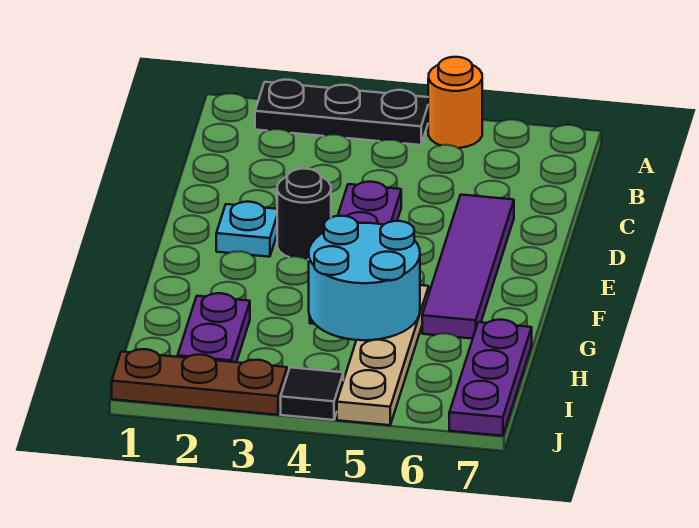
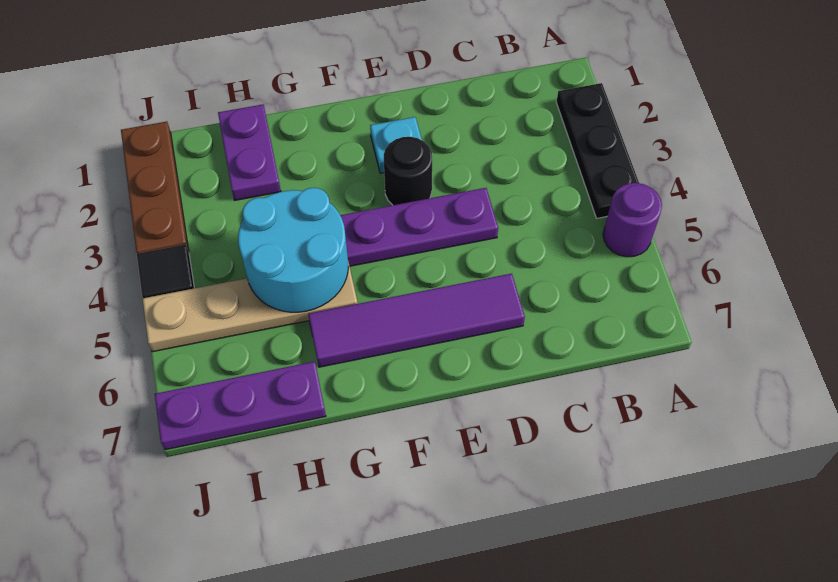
orange 1x1 round brick [428,57,482,148] -> purple 1x1 round brick [603,183,662,257]
purple 1x2 plate [178,293,250,362] -> purple 1x2 plate turned to [218,104,281,200]

